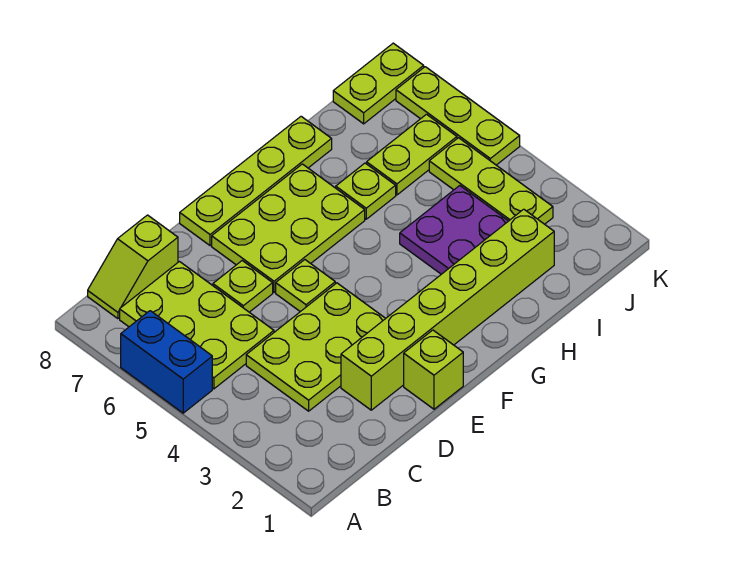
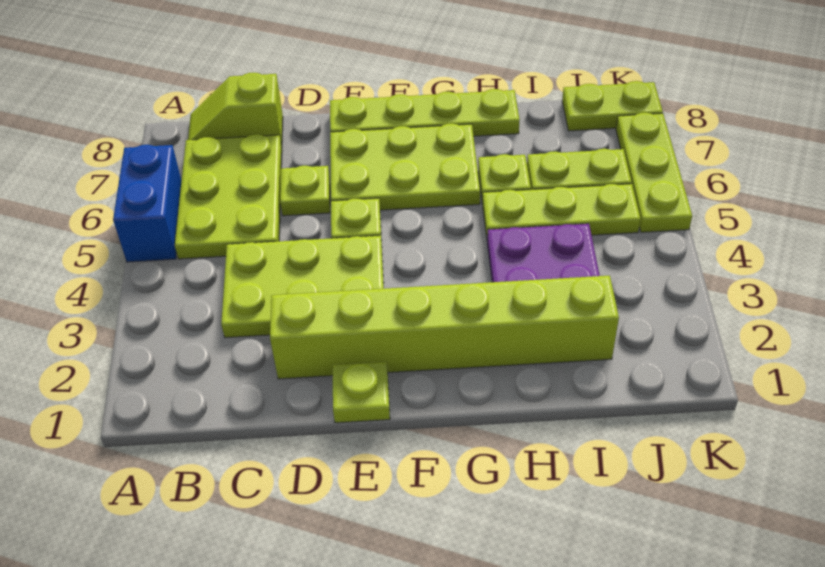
lime 1x1 brick [404,330,463,409] -> lime 1x1 plate [333,362,390,423]
lime 1x3 plate [429,138,553,224] -> lime 1x3 plate turned to [483,184,640,237]

